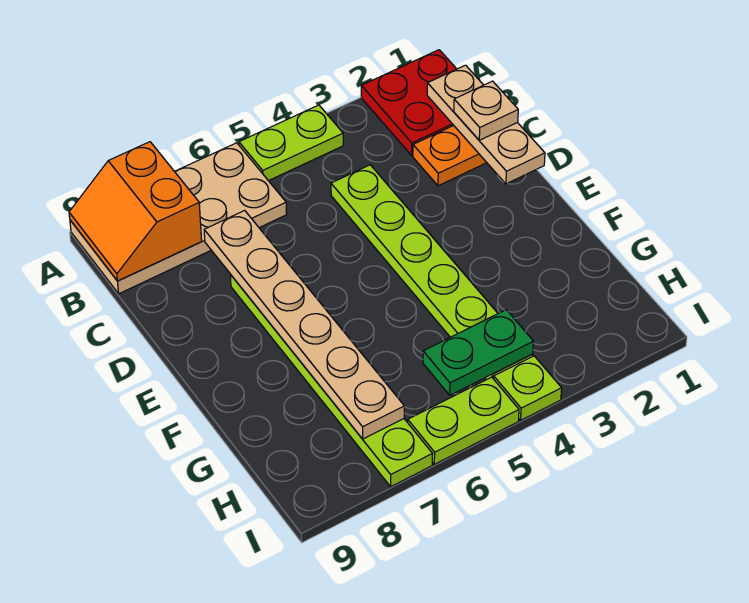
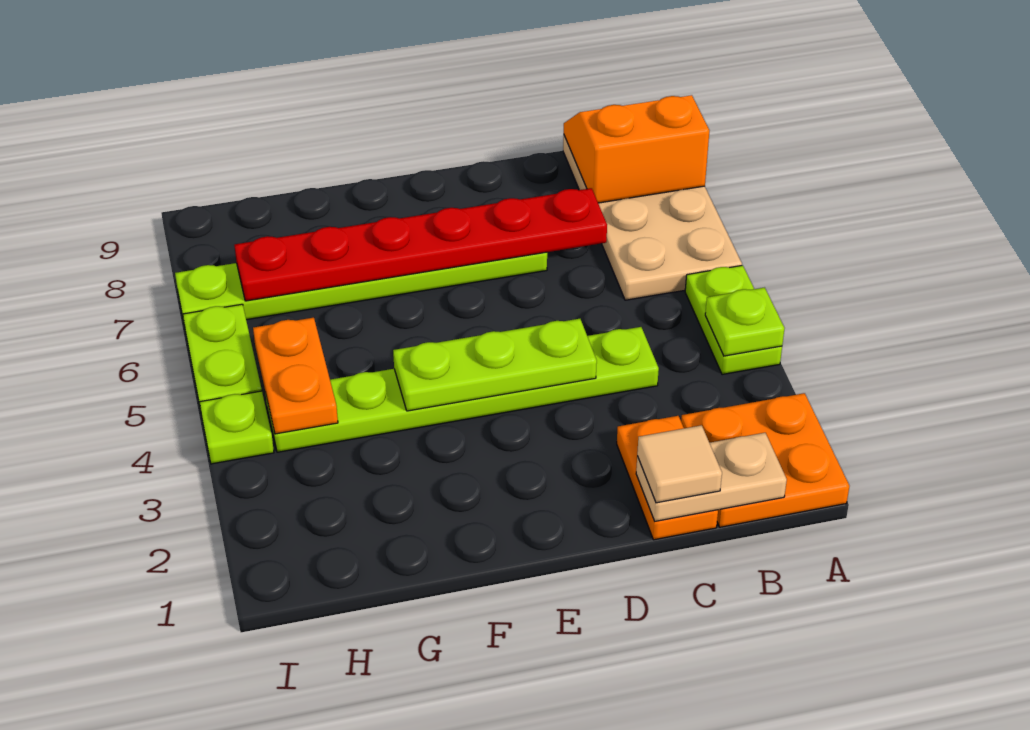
red 2x2 plate [361,50,456,155] -> orange 2x2 plate [681,393,849,527]
none -> lime 1x1 plate [705,288,785,356]
tan 1x3 plate [427,65,545,184] -> tan 1x2 plate [636,433,787,521]
tan 1x1 plate [454,81,518,140] -> tan 1x1 tile [637,425,722,503]
tan 1x6 plate [204,210,404,439] -> red 1x6 plate [234,188,607,301]
none -> lime 1x3 plate [393,319,597,411]
green 1x2 plate [423,310,533,395] -> orange 1x2 plate [253,318,338,434]

